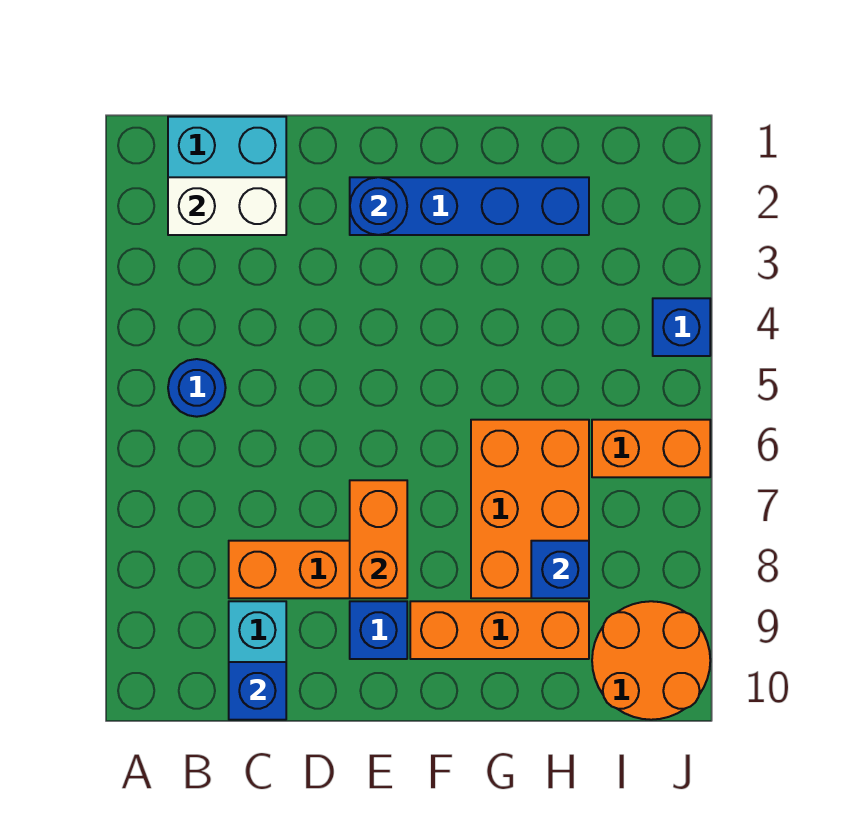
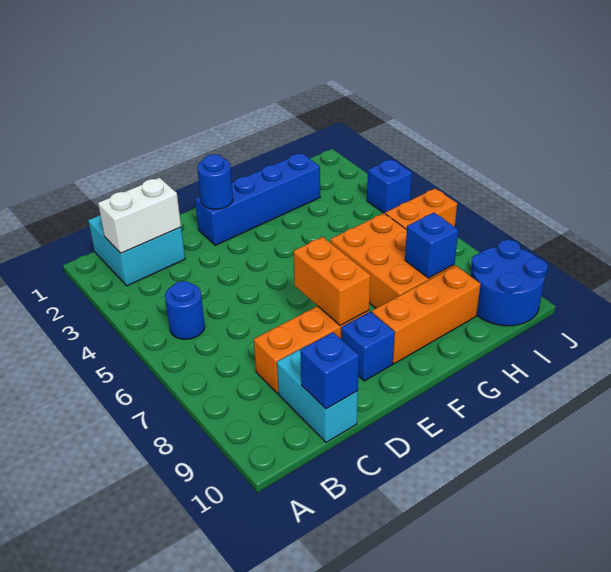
orange 2x2 round brick [592,601,710,720] -> blue 2x2 round brick [471,240,548,326]

